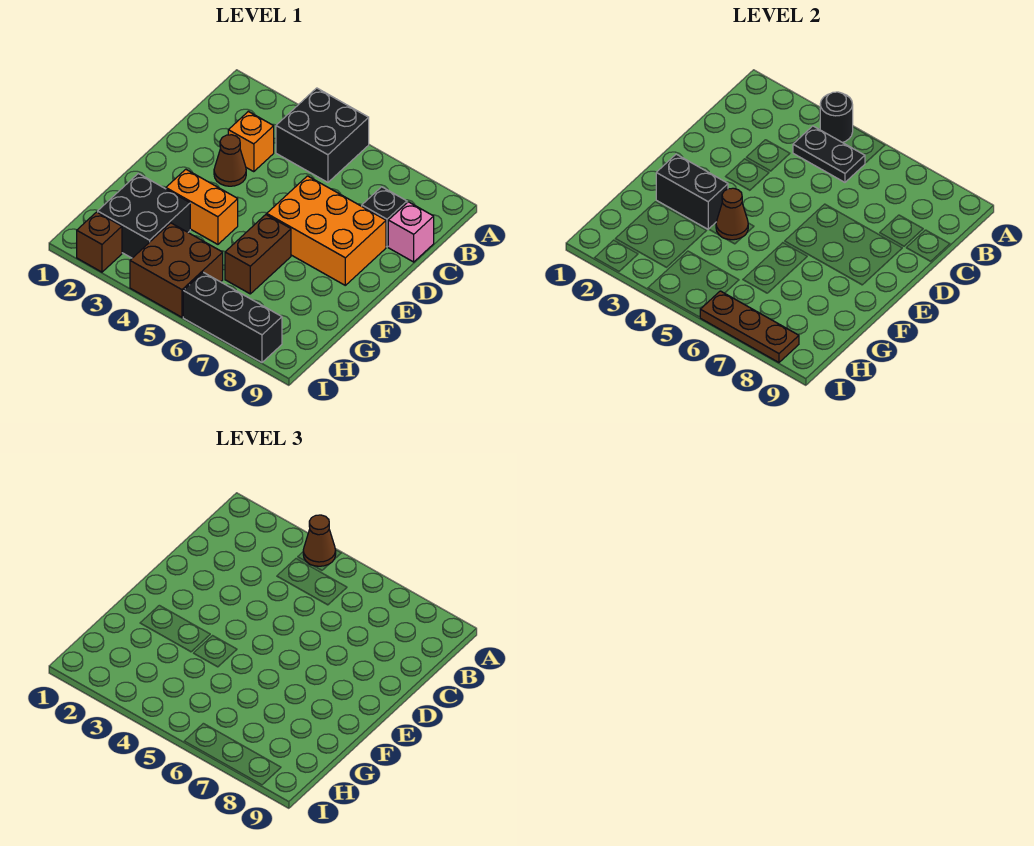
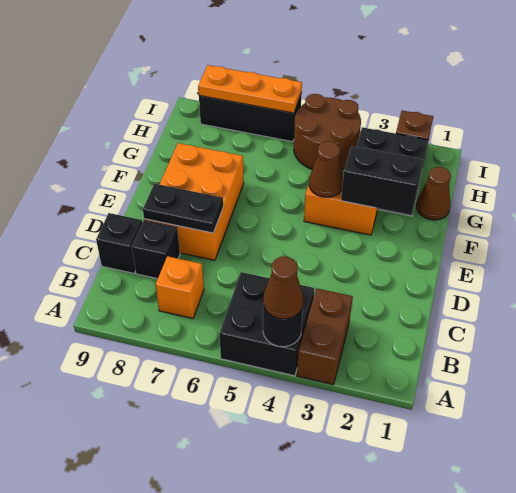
black 1x2 plate [793,126,865,182] -> black 1x2 plate moved to [143,184,223,233]
orange 1x1 brick [228,111,274,172] -> orange 1x1 brick moved to [155,256,204,318]
pink 1x1 brick [388,202,434,262] -> black 1x1 brick [96,213,142,273]
brown 1x1 cone [214,135,246,186] -> brown 1x1 cone moved to [416,167,451,220]
orange 2x3 brick [267,176,386,285] -> orange 2x3 brick turned to [144,143,244,260]
brown 1x2 brick [225,215,291,294] -> brown 1x2 brick moved to [297,288,353,385]
brown 2x2 brick [130,223,223,317] -> brown 2x2 round brick [294,94,361,169]
brown 1x3 plate [700,291,799,362] -> orange 1x3 plate [198,65,302,113]

